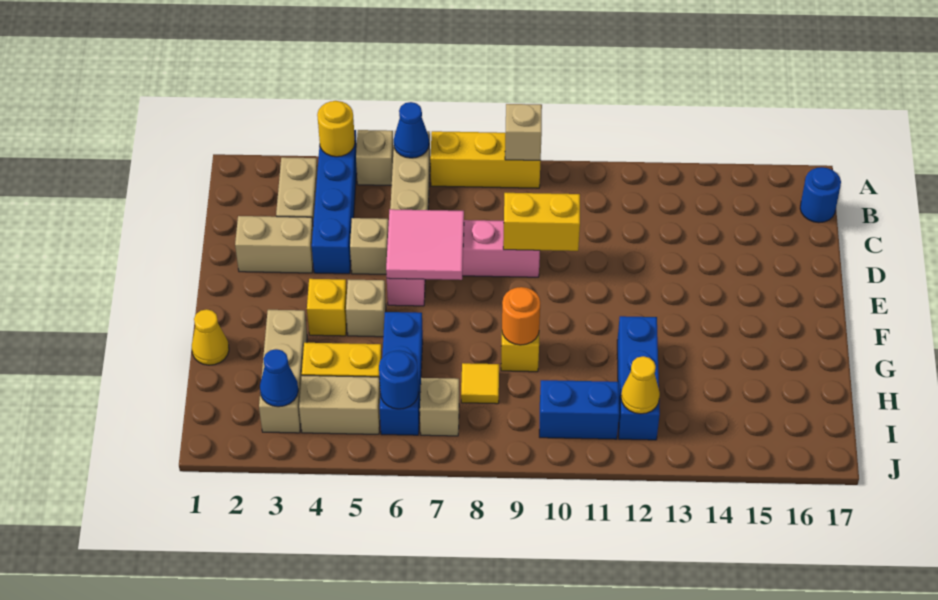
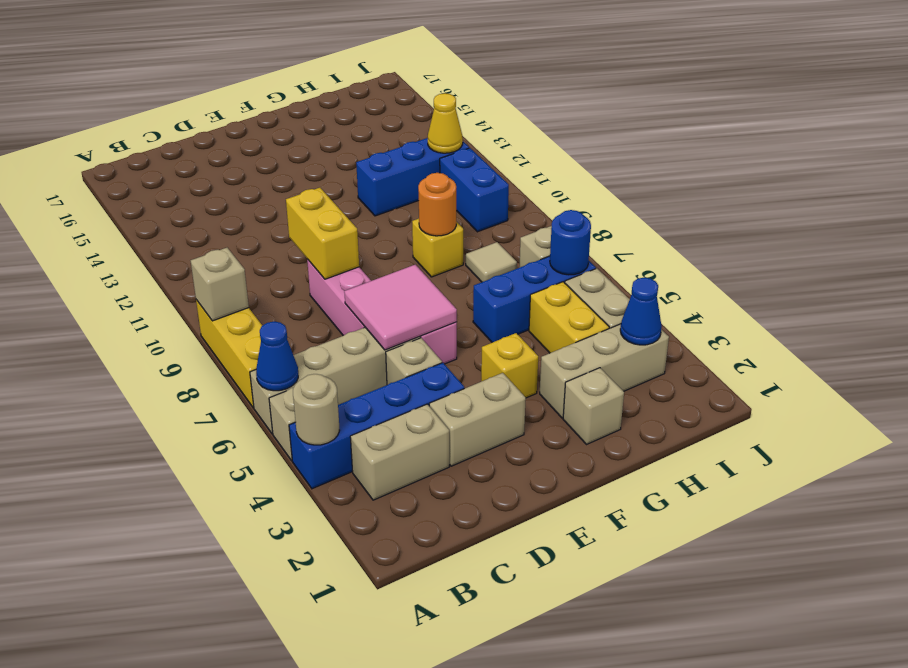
yellow 1x1 round brick [317,101,355,157] -> tan 1x1 round brick [293,374,340,445]
blue 1x1 round brick [800,167,841,223] -> none
tan 1x2 brick [235,216,313,273] -> tan 1x2 brick turned to [429,373,526,466]
tan 1x1 brick [346,280,386,337] -> tan 1x1 brick moved to [563,368,624,445]
yellow 1x1 cone [192,309,229,365] -> none
yellow 1x1 tile [461,363,499,404] -> tan 1x1 tile [466,242,517,282]

